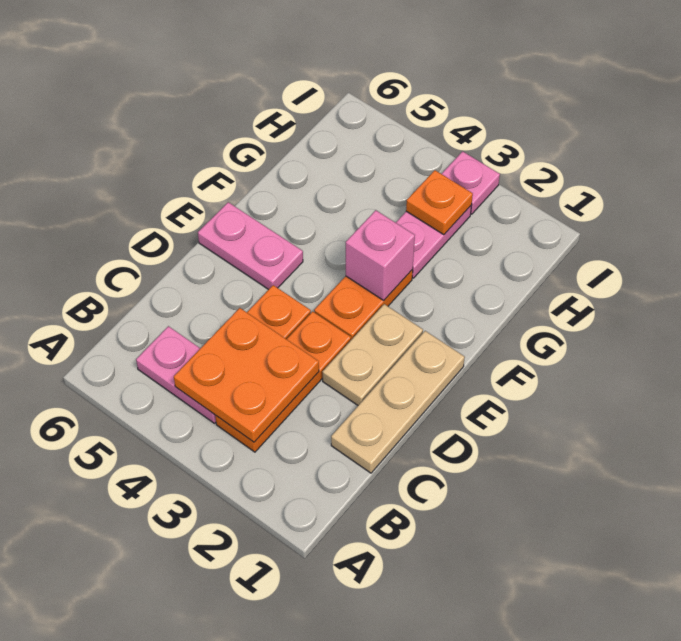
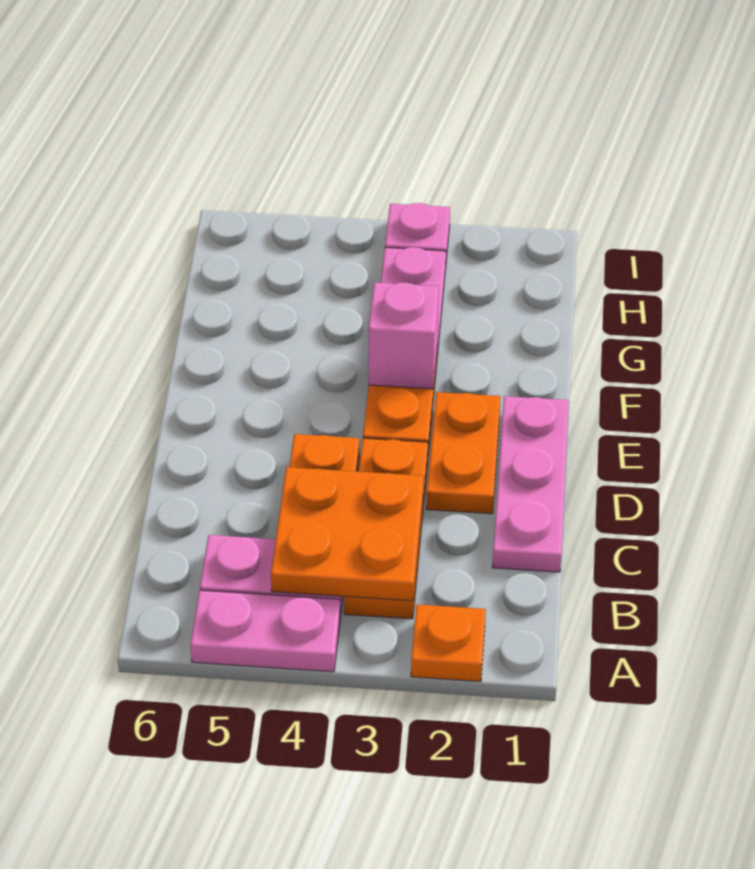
tan 1x3 plate [331,331,465,473] -> pink 1x3 plate [492,396,569,572]
tan 1x2 plate [323,304,423,405] -> orange 1x2 plate [426,392,501,514]
pink 1x2 plate [198,202,303,290] -> pink 1x2 plate moved to [190,590,341,672]
orange 1x1 plate [406,170,473,235] -> orange 1x1 plate moved to [411,604,486,682]

